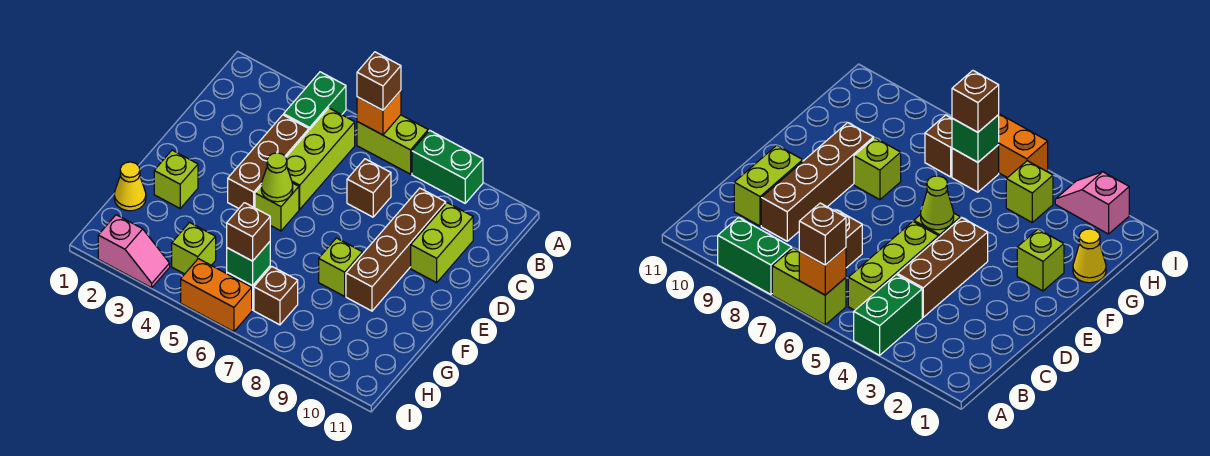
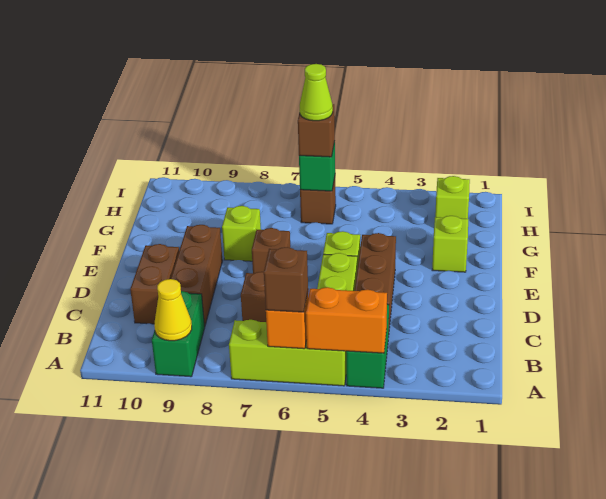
lime 1x2 brick [357,115,428,174] -> lime 1x3 brick [229,320,346,386]
green 1x2 brick [412,130,483,203] -> green 1x2 brick turned to [152,291,205,377]
brown 1x4 brick [346,188,446,311] -> brown 1x3 brick [171,225,223,326]
lime 1x2 brick [411,203,473,283] -> brown 1x2 brick [130,244,179,324]
lime 1x1 cone [261,153,293,202] -> lime 1x1 cone moved to [300,64,333,121]
yellow 1x1 cone [114,162,146,211] -> yellow 1x1 cone moved to [154,279,192,341]
lime 1x1 brick [172,223,216,274] -> lime 1x1 brick moved to [435,176,470,219]
brown 1x1 brick [254,267,298,325] -> brown 1x1 brick moved to [252,228,290,273]
pink 1x2 slope [98,215,170,288] -> none
orange 1x2 brick [181,259,252,332] -> orange 1x2 brick moved to [306,287,387,353]

